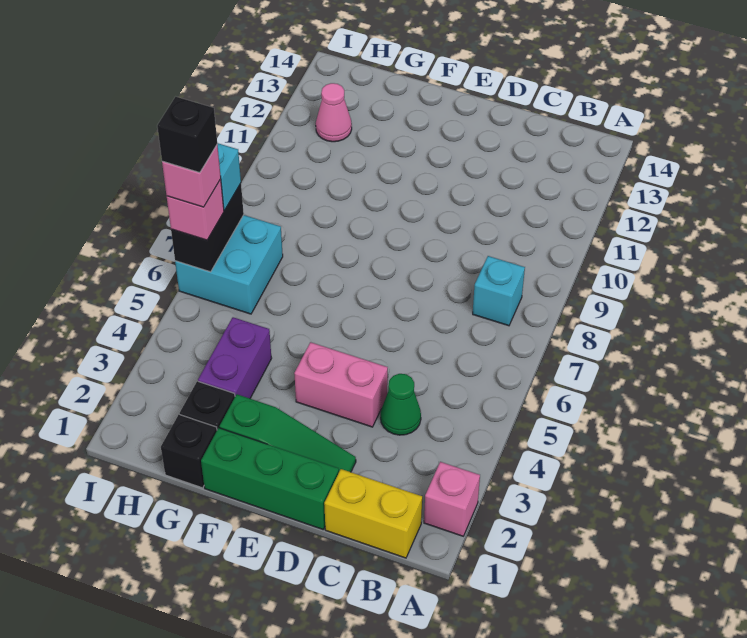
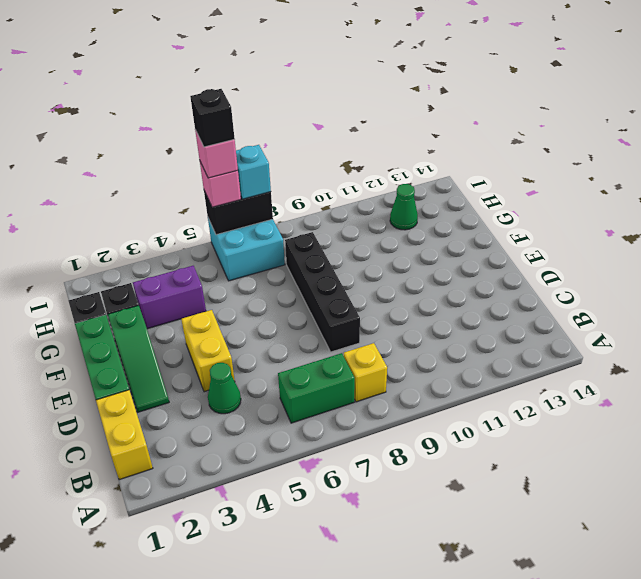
pink 1x1 brick [424,462,480,536] -> none
none -> green 1x2 brick [278,353,355,423]
cyan 1x1 brick [473,256,525,326] -> yellow 1x1 brick [344,343,387,402]
pink 1x2 brick [294,342,388,427] -> yellow 1x2 brick [181,310,235,392]
none -> black 1x4 brick [285,232,360,352]
pink 1x1 cone [316,83,352,142] -> green 1x1 cone [390,184,418,230]

